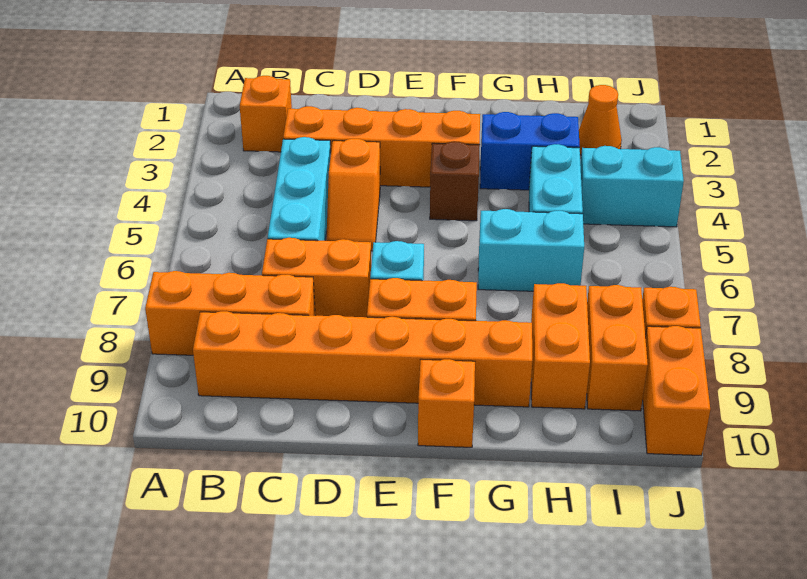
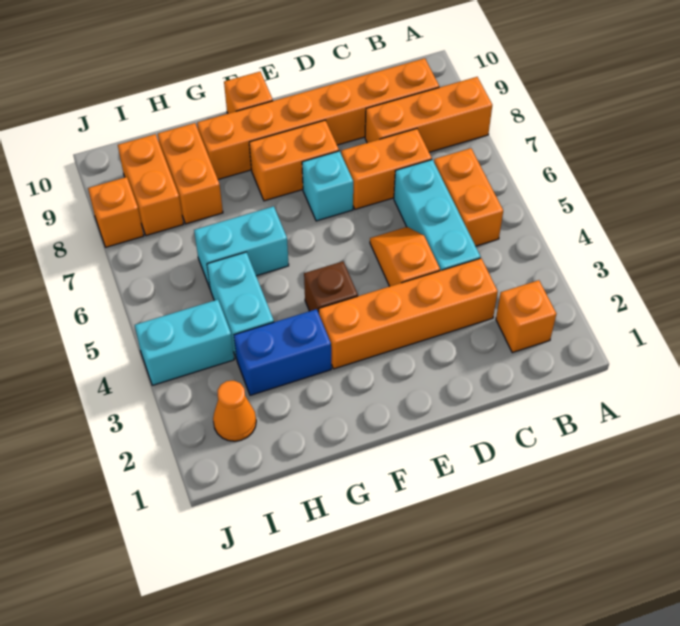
orange 1x2 brick [643,326,710,455] -> orange 1x2 brick moved to [434,148,503,246]

